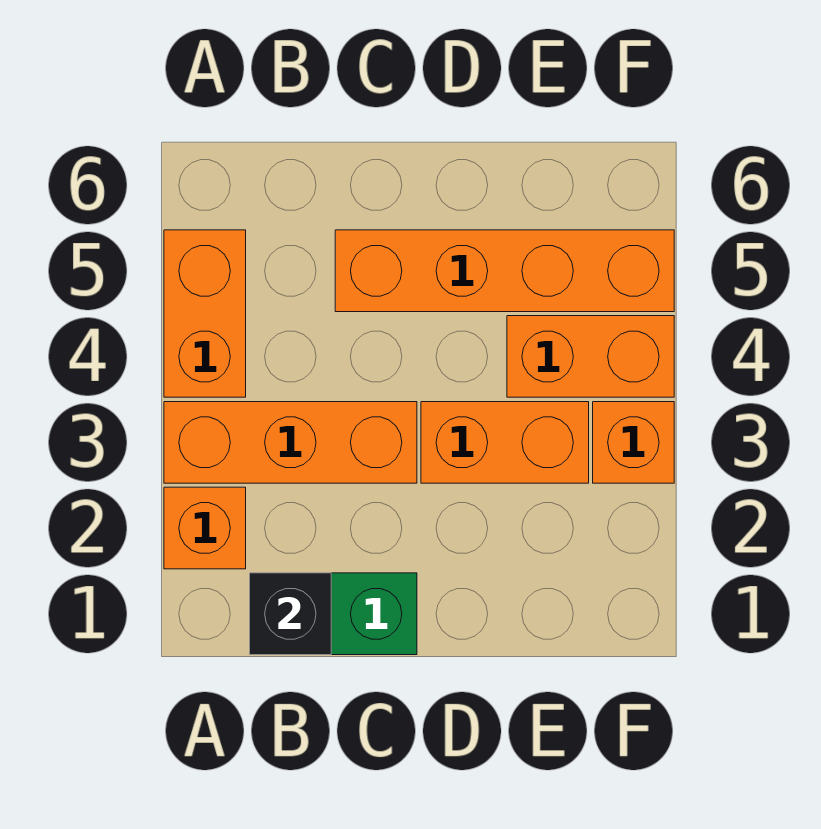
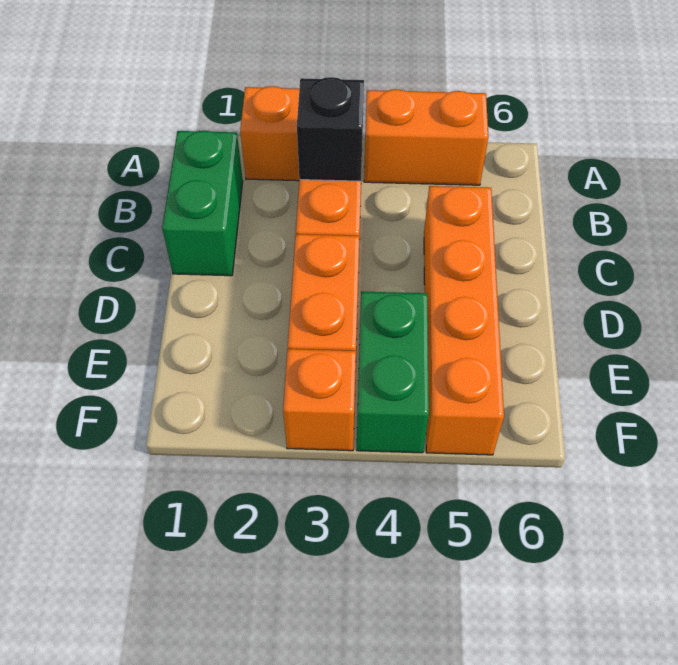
black 1x1 brick [250,573,331,655] -> black 1x1 brick moved to [297,77,364,181]
orange 1x2 brick [507,316,674,397] -> green 1x2 brick [357,291,429,453]

